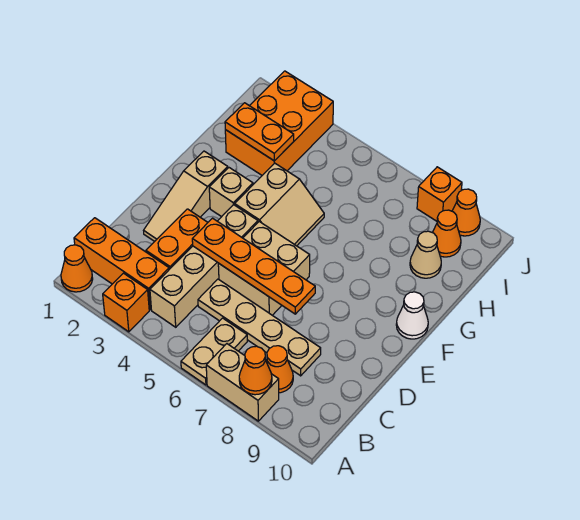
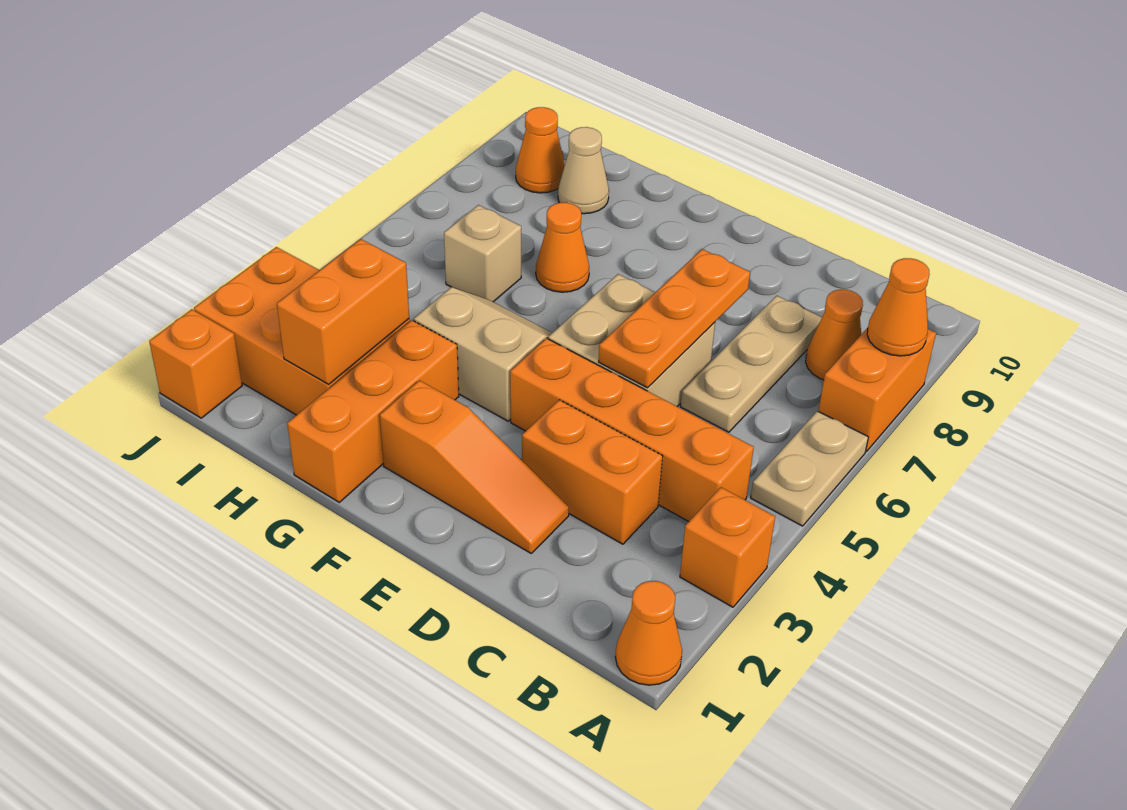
tan 1x2 plate [181,318,247,385] -> tan 1x2 plate turned to [751,411,868,526]
tan 1x2 brick [206,344,279,421] -> orange 1x2 brick [818,328,936,452]
orange 1x3 brick [74,218,169,310] -> orange 1x3 brick moved to [287,320,459,502]
tan 1x4 brick [150,205,258,327] -> orange 1x4 brick [510,338,754,522]
tan 1x4 plate [198,279,321,376] -> tan 1x3 plate [680,296,822,432]
tan 1x3 slope [144,151,228,242] -> orange 1x3 slope [380,380,569,553]
orange 1x4 plate [192,218,315,314] -> orange 1x3 plate [599,249,750,388]
tan 1x1 brick [209,168,253,217] -> tan 1x1 brick moved to [444,205,521,302]
white 1x1 cone [396,292,428,339] -> none
orange 1x2 plate [225,103,294,161] -> orange 1x2 brick [277,239,409,384]
orange 1x1 brick [417,167,462,221] -> orange 1x1 brick moved to [149,309,242,418]
orange 1x1 cone [452,189,480,236] -> orange 1x1 cone moved to [536,202,589,292]

